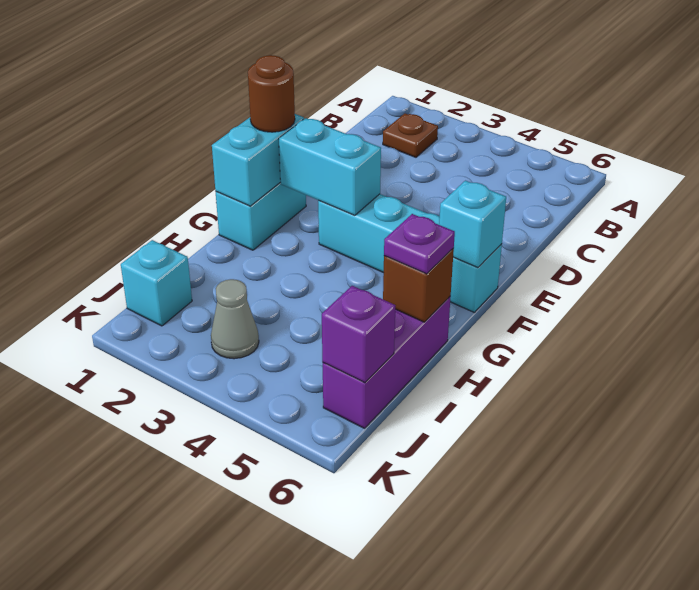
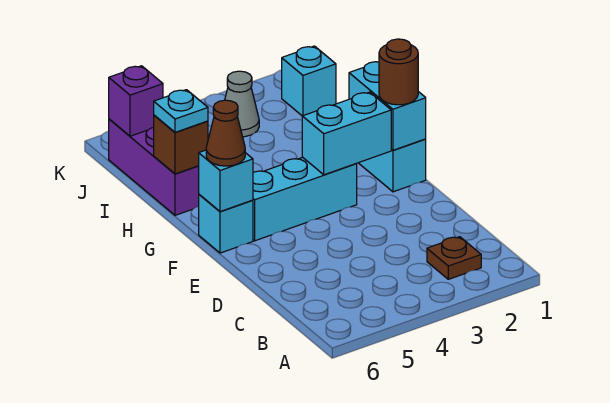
none -> brown 1x1 cone [206,100,245,166]
purple 1x1 plate [384,214,455,274] -> cyan 1x1 plate [154,90,208,132]

